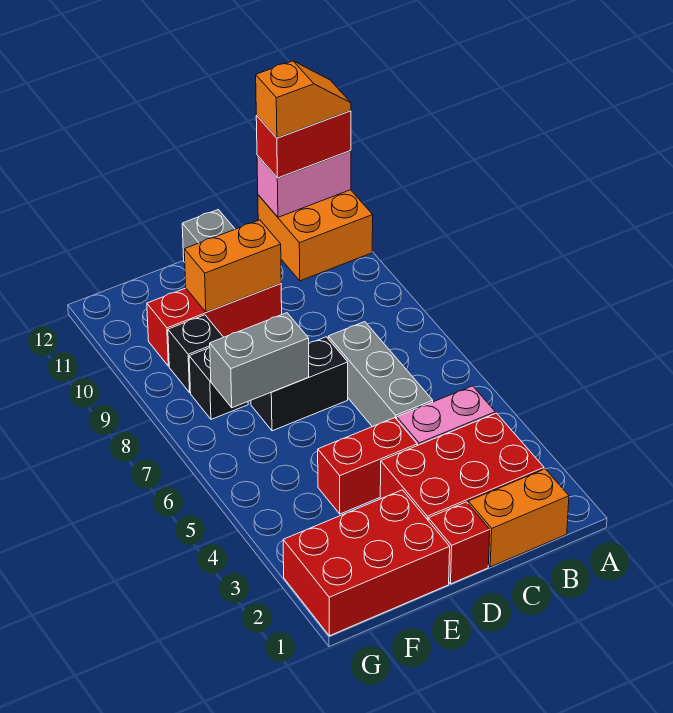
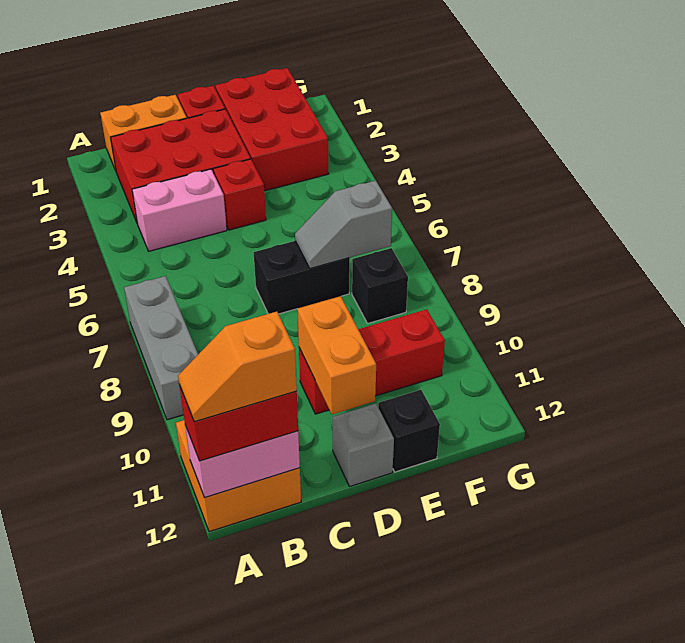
grey 1x3 brick [328,322,433,427] -> grey 1x3 brick moved to [124,276,198,420]
red 1x2 brick [318,418,417,514] -> red 1x1 brick [213,159,266,230]
orange 1x2 brick [184,220,281,312] -> orange 1x2 brick turned to [297,296,376,414]
red 2x3 brick [283,490,450,636] -> red 2x3 brick turned to [215,68,328,191]
grey 1x2 brick [210,313,309,408] -> grey 1x2 slope [295,181,392,269]
black 1x1 brick [168,315,223,392] -> black 1x1 brick moved to [378,390,440,472]

